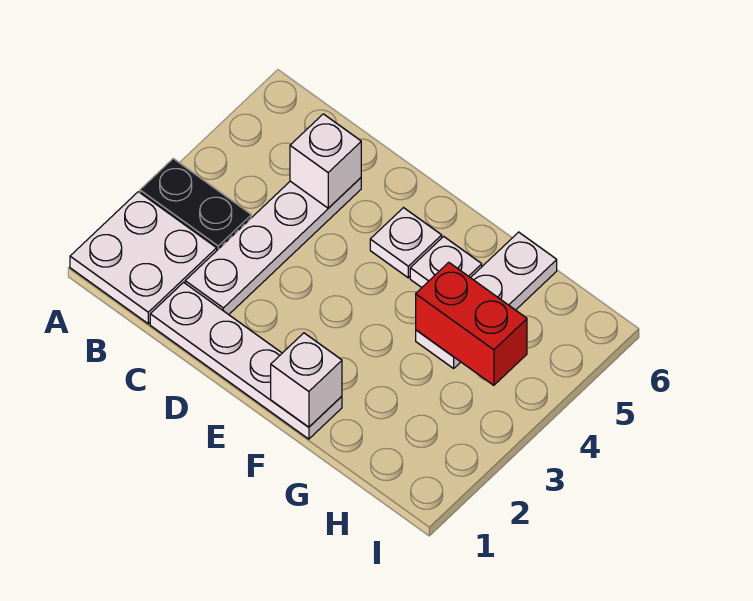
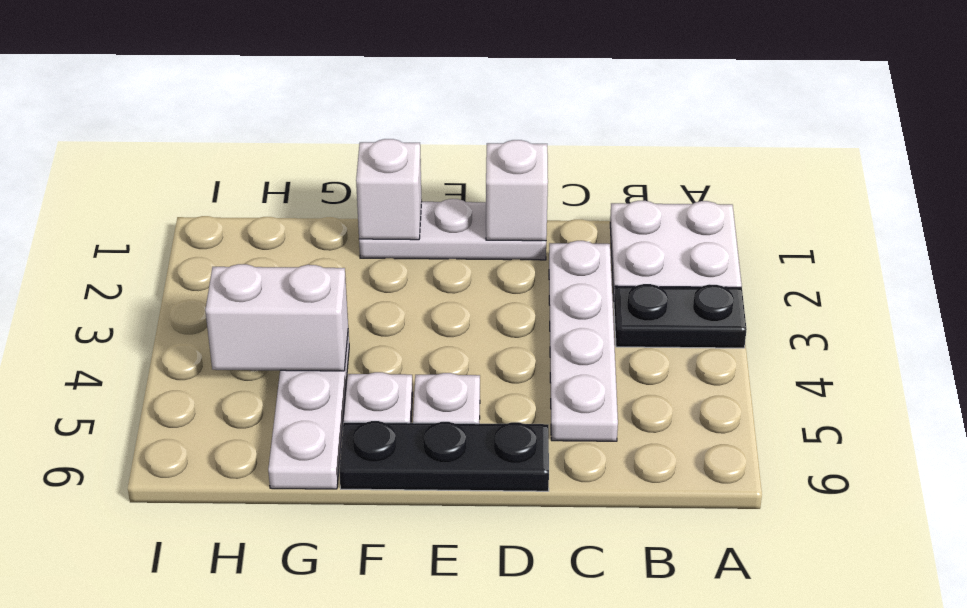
white 1x4 plate [150,282,342,439] -> white 1x3 plate [359,199,546,260]
white 1x1 brick [290,114,361,208] -> white 1x1 brick moved to [486,140,548,241]
none -> black 1x3 plate [339,421,549,491]
red 1x2 brick [416,262,527,385] -> white 1x2 brick [205,264,348,371]

